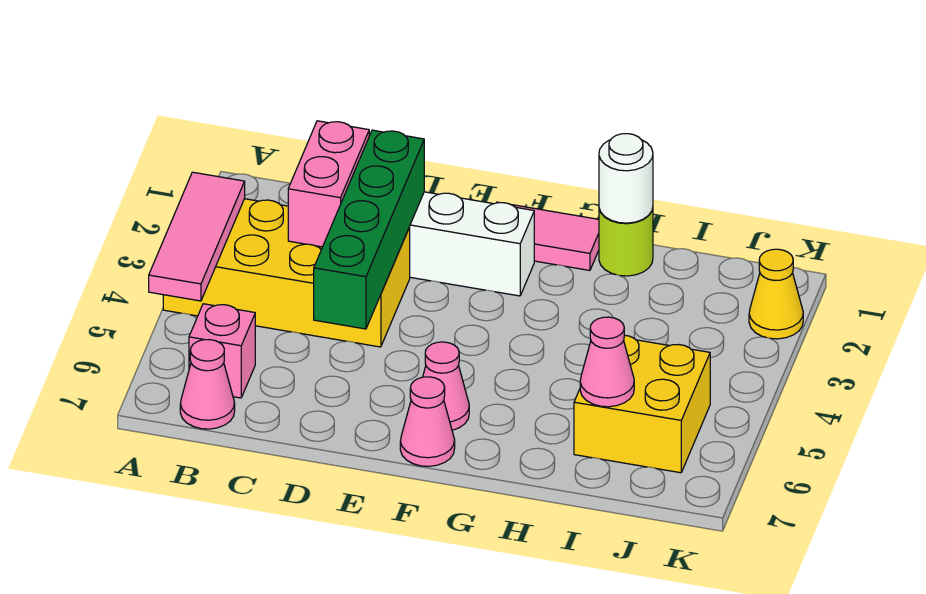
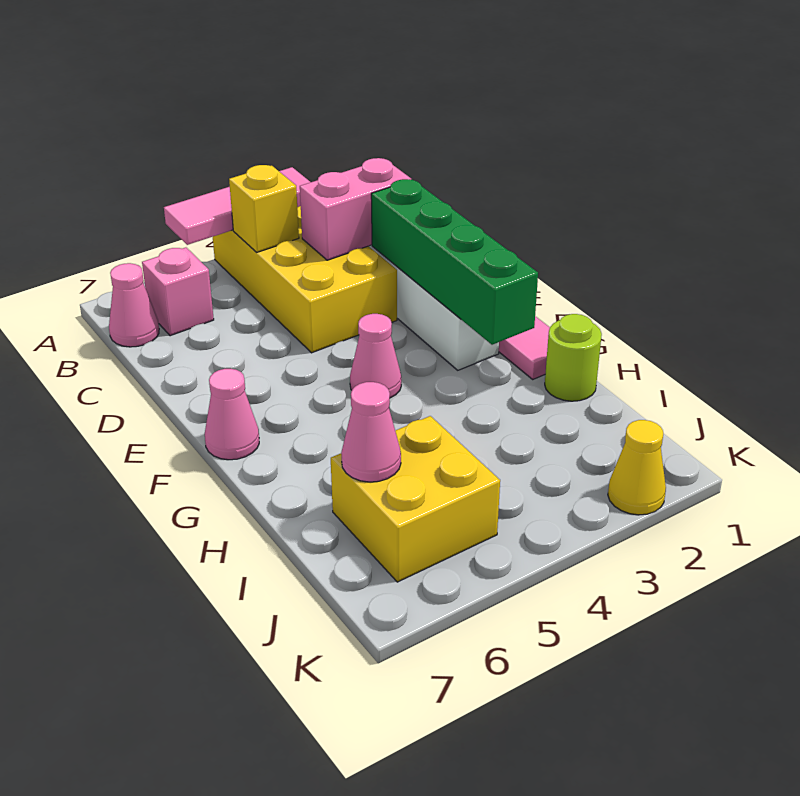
none -> yellow 1x1 brick [229,165,299,252]
green 1x4 brick [314,130,424,329] -> green 1x4 brick turned to [371,179,538,345]
pink 1x1 cone [423,342,469,430] -> pink 1x1 cone moved to [350,314,401,398]
white 1x1 round brick [599,134,653,223] -> none

